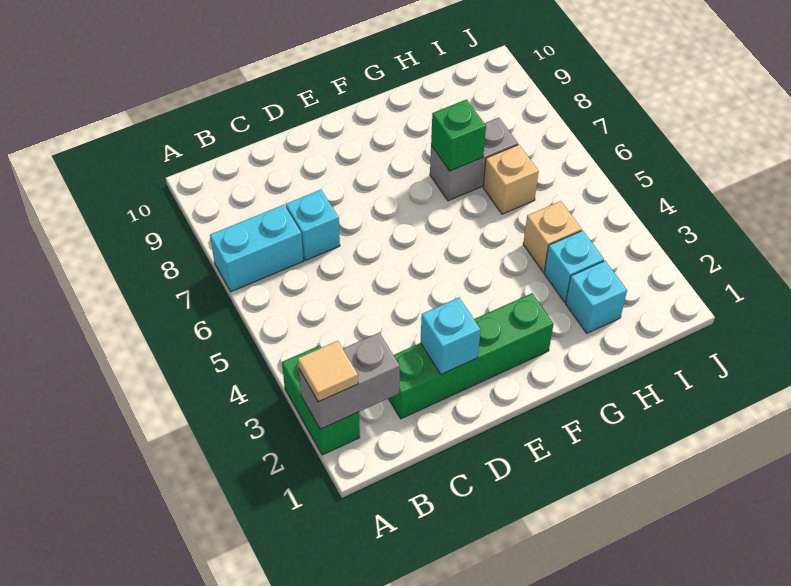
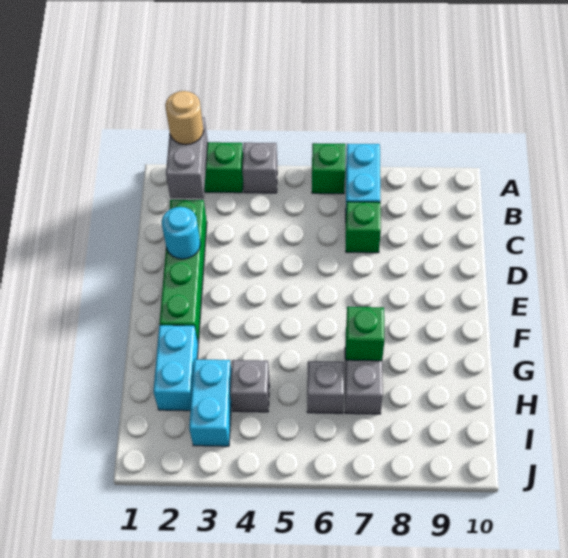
tan 1x1 tile [298,341,358,402] -> tan 1x1 round brick [165,91,204,145]
none -> grey 1x1 brick [242,143,277,193]
none -> green 1x1 brick [312,143,345,194]
cyan 1x1 brick [286,190,340,261] -> green 1x1 brick [346,202,381,253]
cyan 1x1 brick [420,298,481,374] -> cyan 1x1 round brick [162,207,200,259]
cyan 1x1 brick [566,261,627,333] -> cyan 1x2 brick [153,325,198,411]
cyan 1x1 brick [544,230,604,302] -> cyan 1x2 brick [189,359,231,446]
tan 1x1 brick [523,201,582,272] -> grey 1x1 brick [230,360,269,412]
tan 1x1 brick [483,145,539,214] -> grey 1x1 brick [307,361,344,413]

